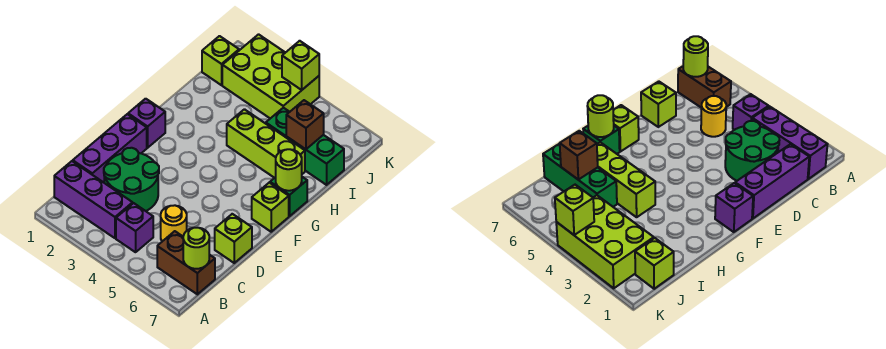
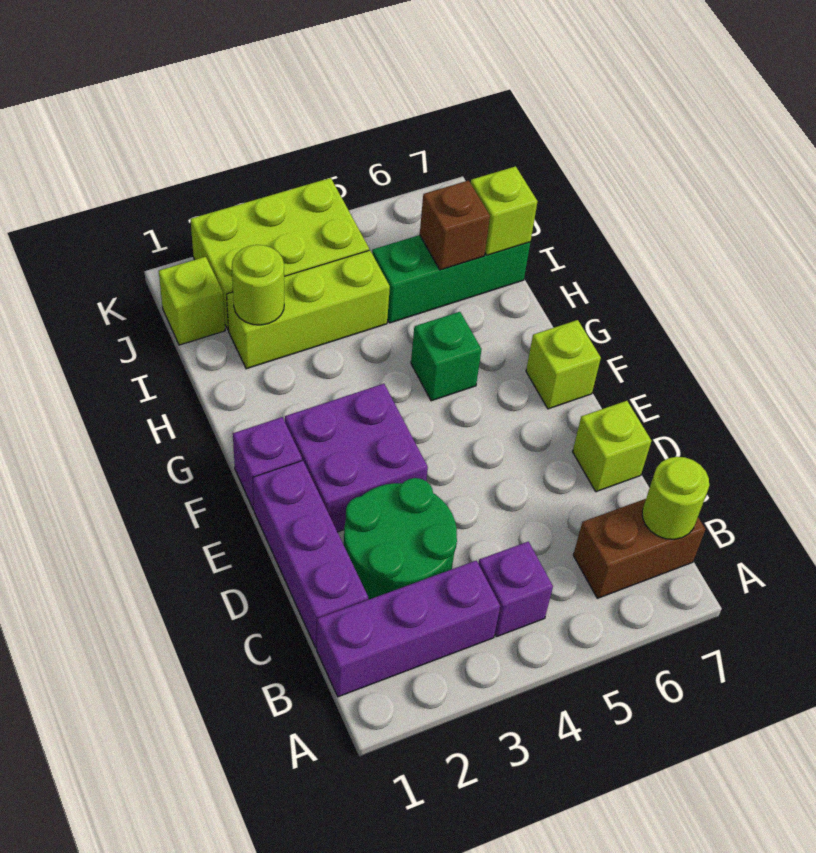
yellow 1x1 round brick [161,205,187,241] -> none
none -> purple 2x2 brick [285,384,428,532]
green 1x1 brick [270,177,307,216] -> green 1x1 brick moved to [411,312,481,401]
lime 1x1 round brick [276,149,302,191] -> lime 1x1 round brick moved to [232,245,284,325]
lime 1x3 brick [227,109,305,178] -> lime 1x3 brick moved to [227,250,390,369]
lime 1x1 brick [282,41,319,90] -> lime 1x1 brick moved to [471,166,538,255]

